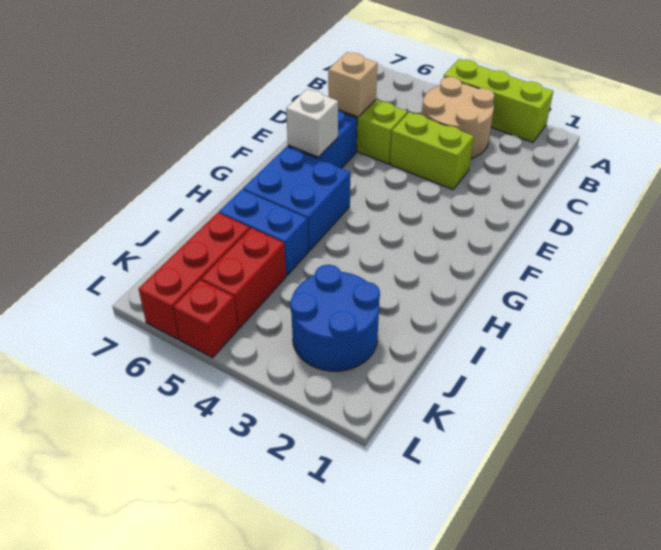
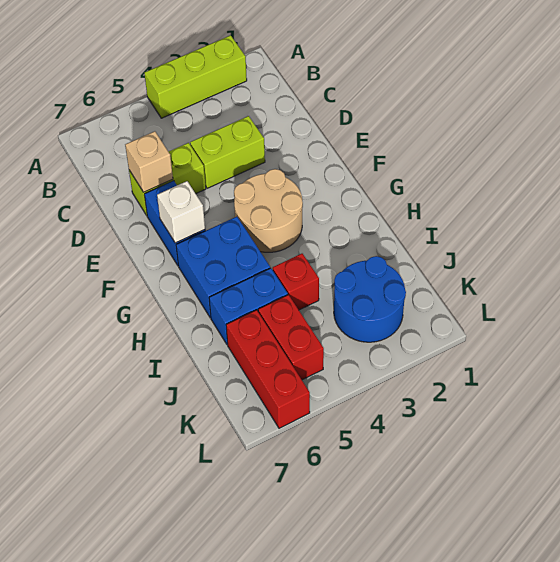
tan 2x2 round brick [422,77,494,158] -> tan 2x2 round brick moved to [234,169,303,252]
red 1x1 brick [174,280,238,358] -> red 1x1 brick moved to [273,254,319,310]

